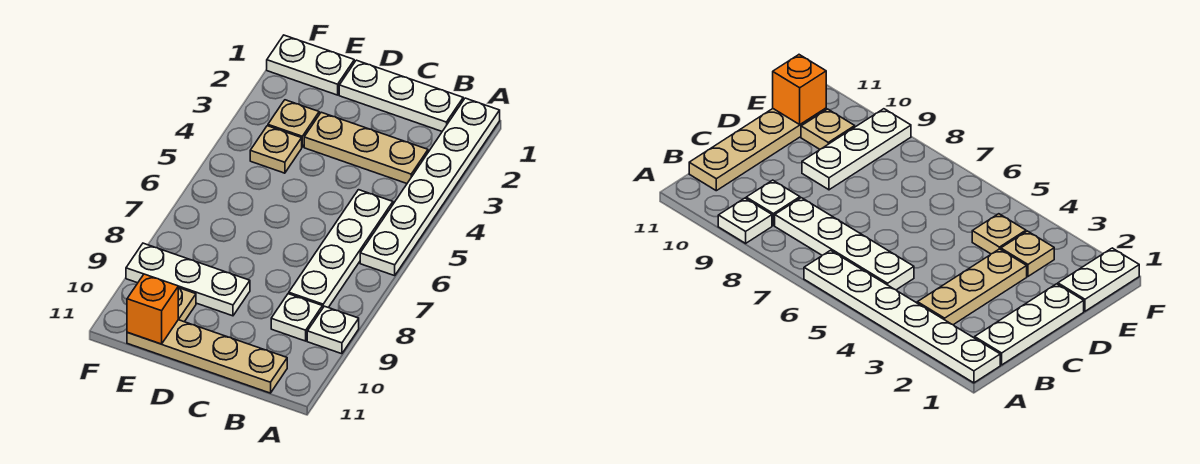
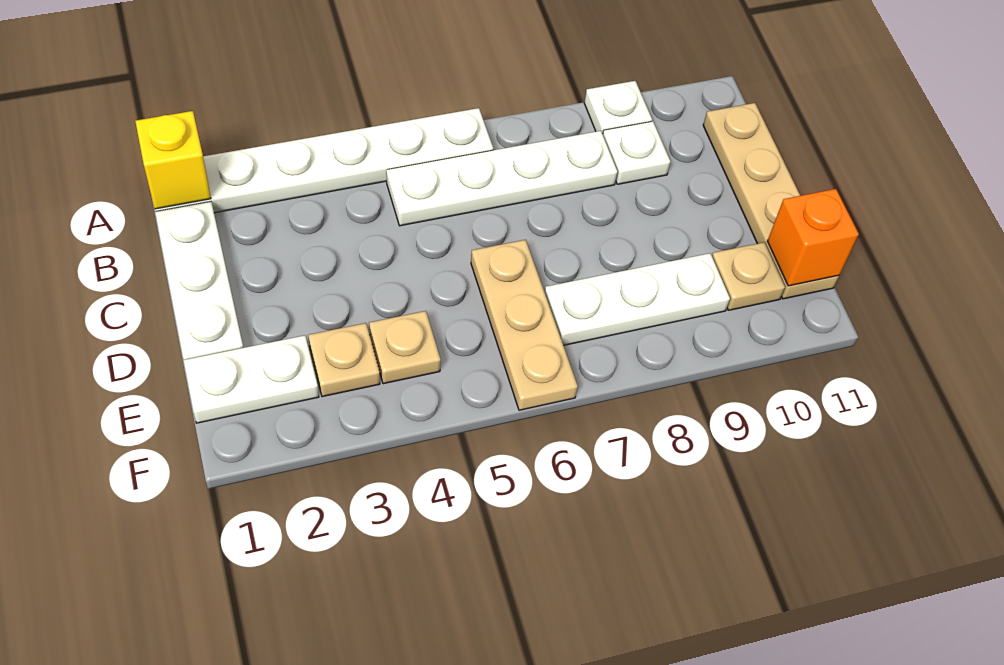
none -> yellow 1x1 brick [135,111,211,209]
tan 1x3 plate [304,112,428,183] -> tan 1x3 plate moved to [471,240,578,410]
white 1x3 plate [126,243,250,316] -> white 1x3 plate turned to [545,253,730,345]
white 1x2 plate [267,35,354,95] -> white 1x2 plate turned to [184,336,319,423]

